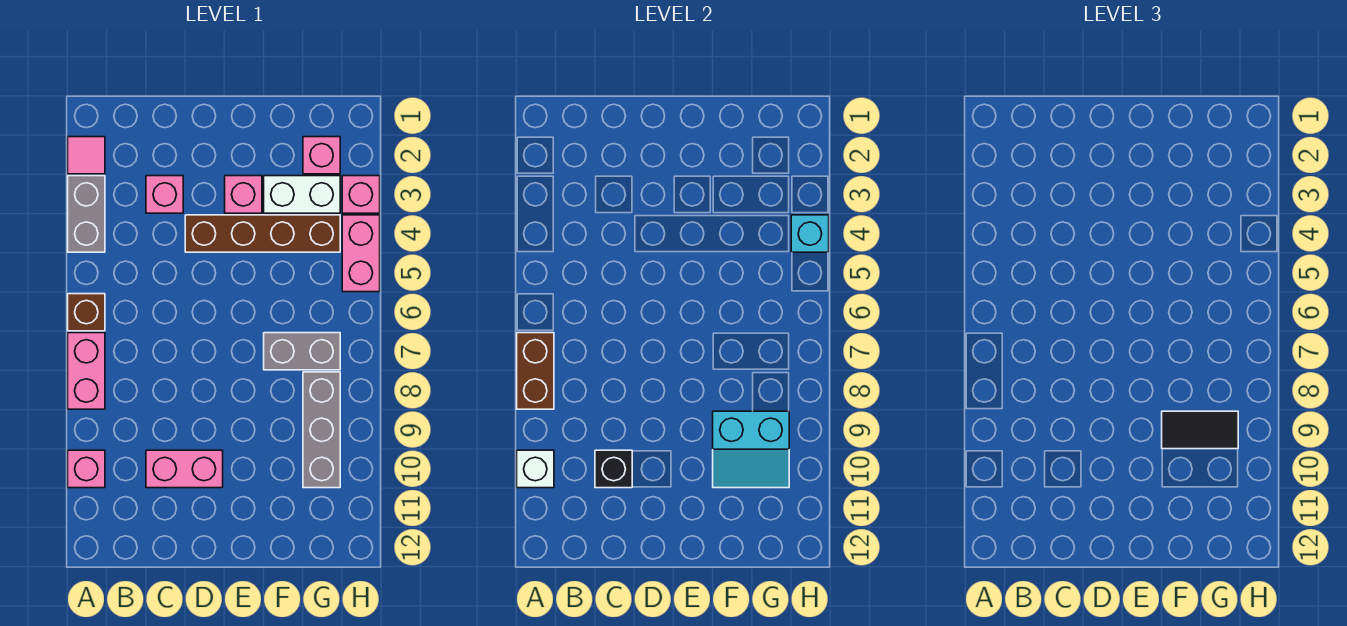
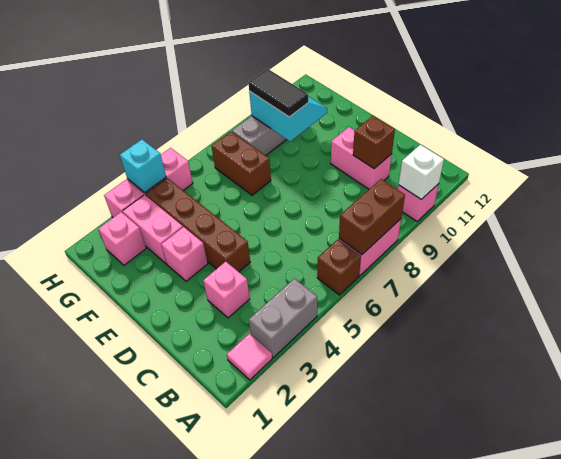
black 1x1 brick [595,450,632,488] -> brown 1x1 brick [353,116,395,169]
white 1x2 brick [264,176,340,213] -> pink 1x2 brick [123,195,183,264]
grey 1x2 brick [264,333,340,370] -> brown 1x2 brick [212,131,271,195]

